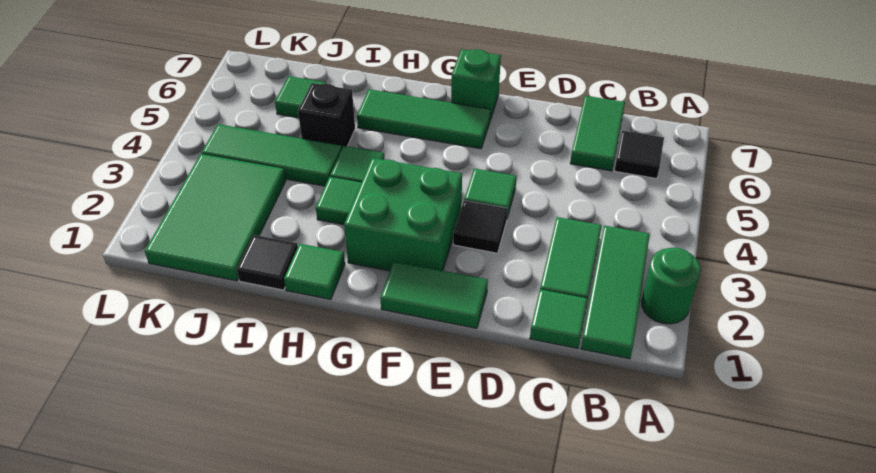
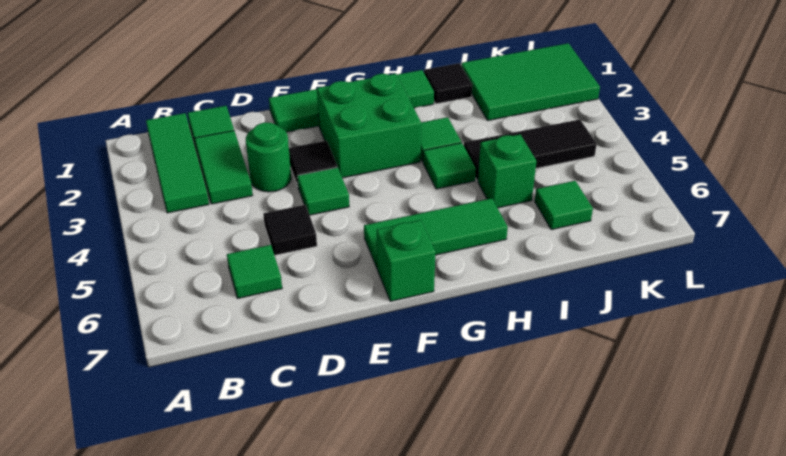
green 1x1 round brick [641,248,701,324] -> green 1x1 round brick moved to [246,122,291,192]
black 1x1 tile [615,131,664,179] -> black 1x1 tile moved to [263,205,317,255]
green 1x2 tile [570,96,625,171] -> green 1x1 tile [227,245,282,299]
green 1x3 tile [202,124,342,186] -> black 1x3 tile [464,119,597,181]
black 1x1 brick [298,83,355,149] -> green 1x1 brick [478,134,536,208]
green 2x3 tile [145,154,286,281] -> green 2x3 tile turned to [461,43,600,121]

